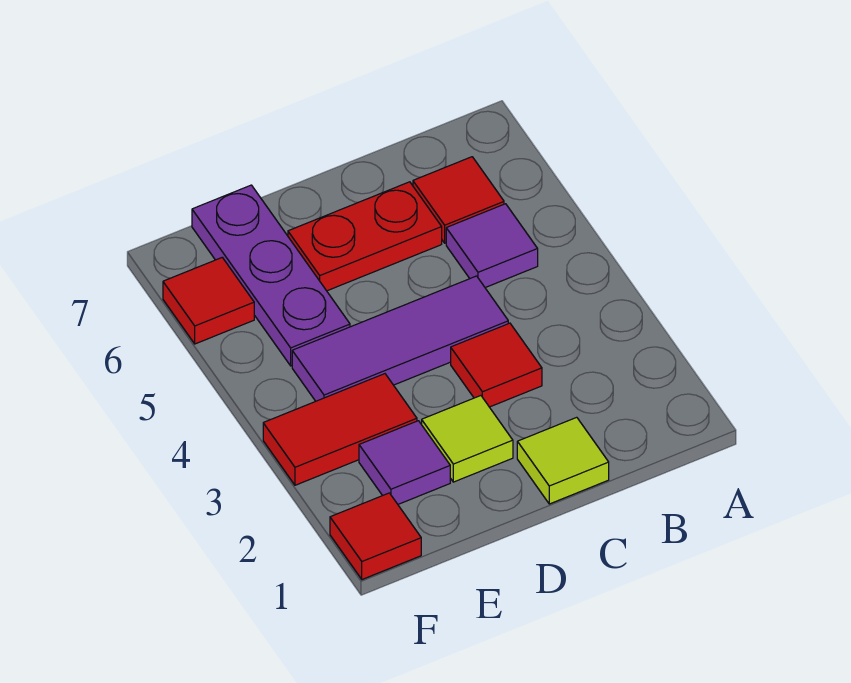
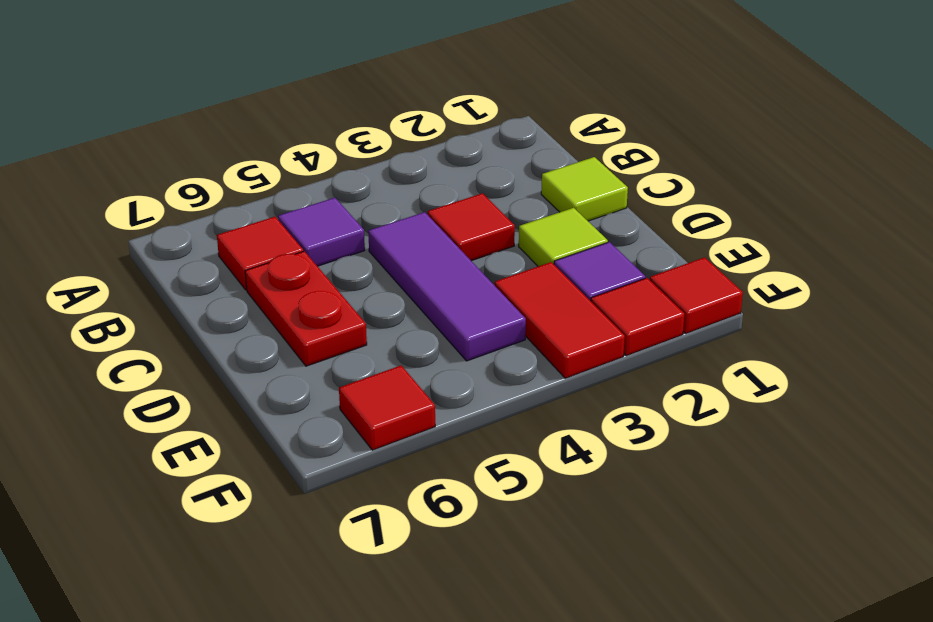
purple 1x3 plate [192,185,350,366] -> none
none -> red 1x1 tile [591,278,684,356]

